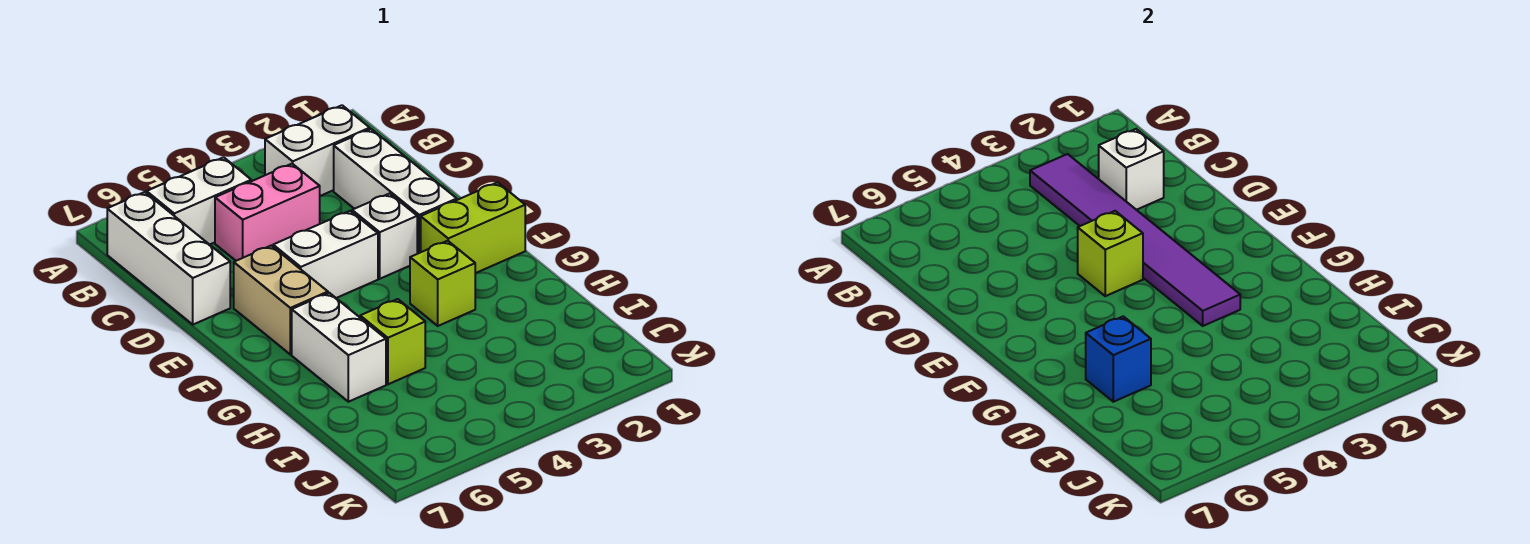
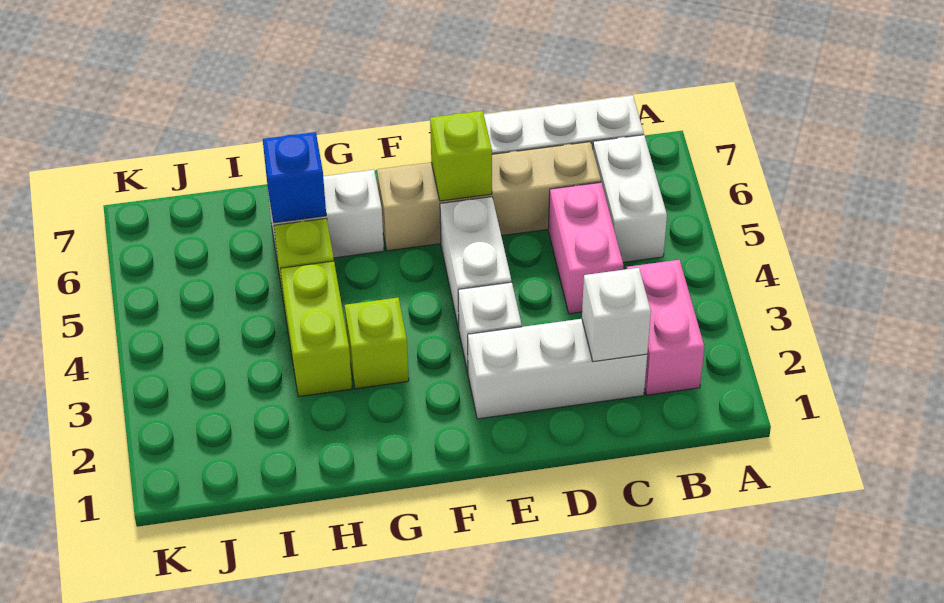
white 1x2 brick [265,105,370,196] -> pink 1x2 brick [627,260,704,395]
purple 1x6 tile [1030,154,1240,326] -> none
lime 1x1 brick [1078,211,1143,296] -> lime 1x1 brick moved to [430,111,492,201]
tan 1x2 brick [234,246,328,354] -> tan 1x4 brick [377,142,601,251]
lime 1x2 brick [421,182,525,273] -> lime 1x2 brick moved to [280,261,352,397]

